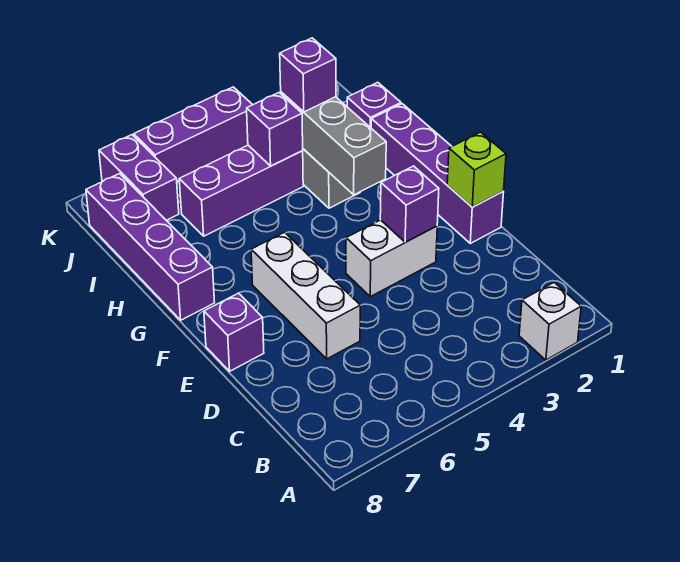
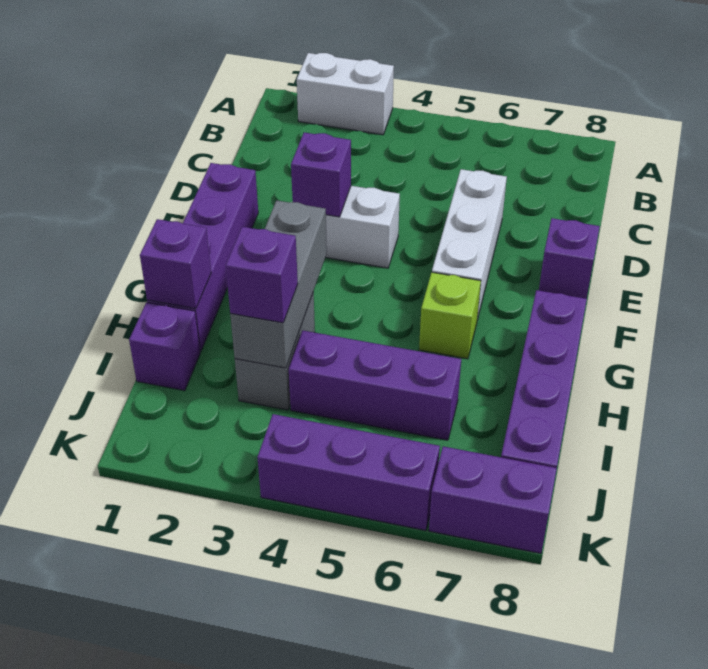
white 1x1 brick [519,283,581,360] -> white 1x2 brick [297,53,394,135]
lime 1x1 brick [447,132,506,207] -> lime 1x1 brick moved to [419,272,481,359]
purple 1x1 brick [247,93,303,166] -> purple 1x1 brick moved to [140,219,211,309]
purple 1x2 brick [99,135,179,220] -> purple 1x2 brick turned to [429,446,557,553]

